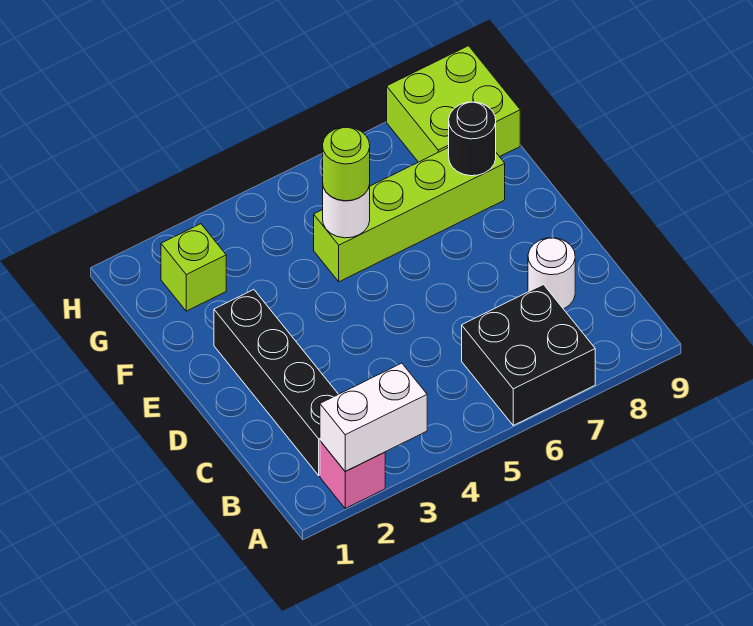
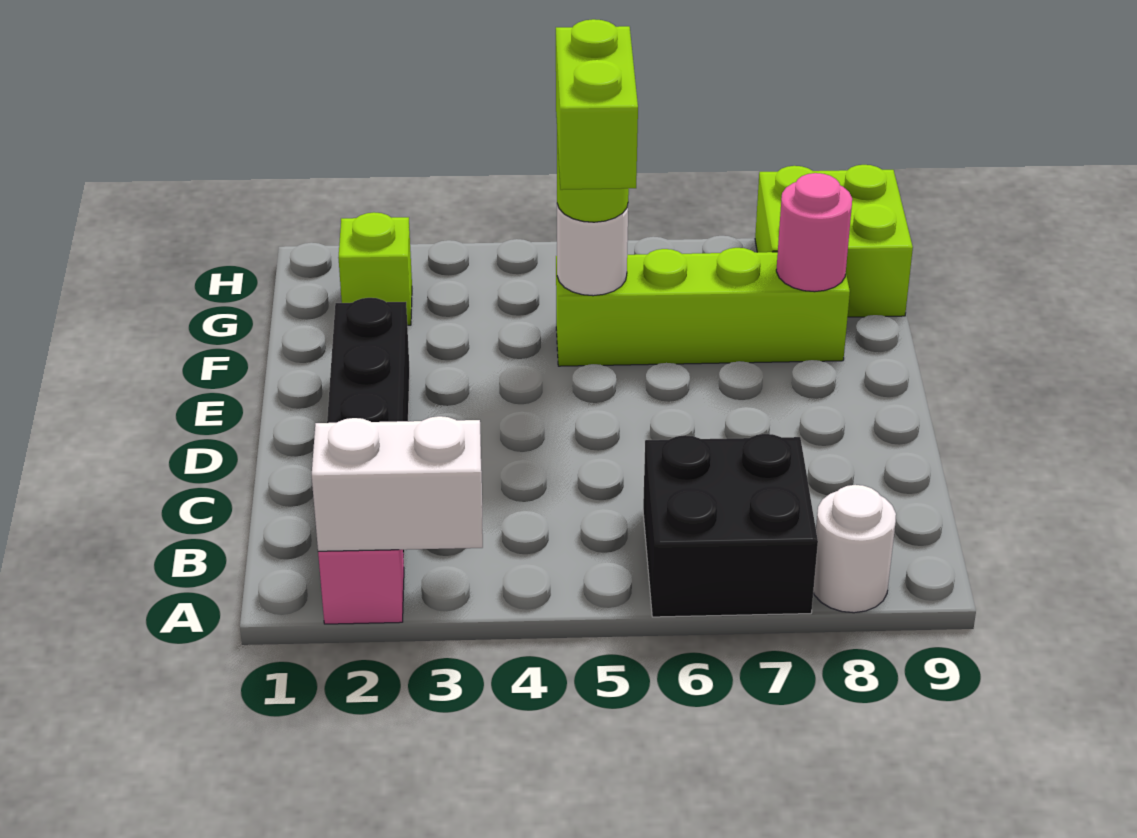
white 1x1 round brick [528,238,575,309] -> white 1x1 round brick moved to [813,485,896,613]
none -> lime 1x2 brick [556,19,638,190]
black 1x1 round brick [449,102,496,176] -> pink 1x1 round brick [776,173,852,292]

